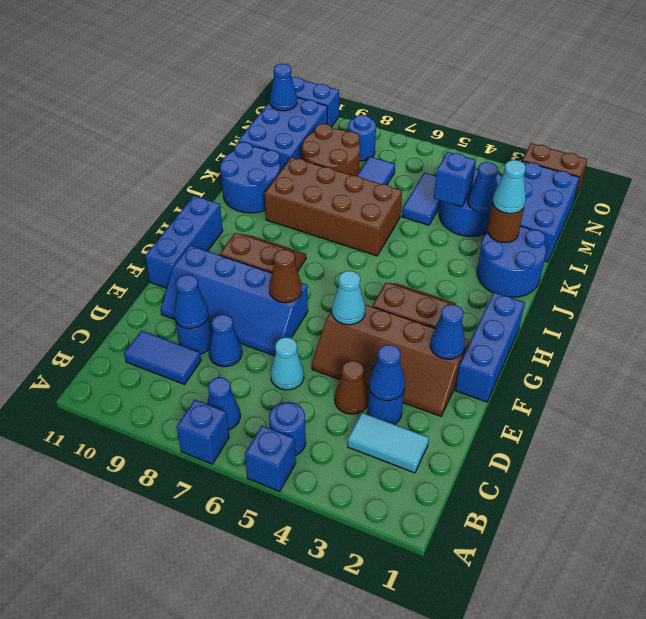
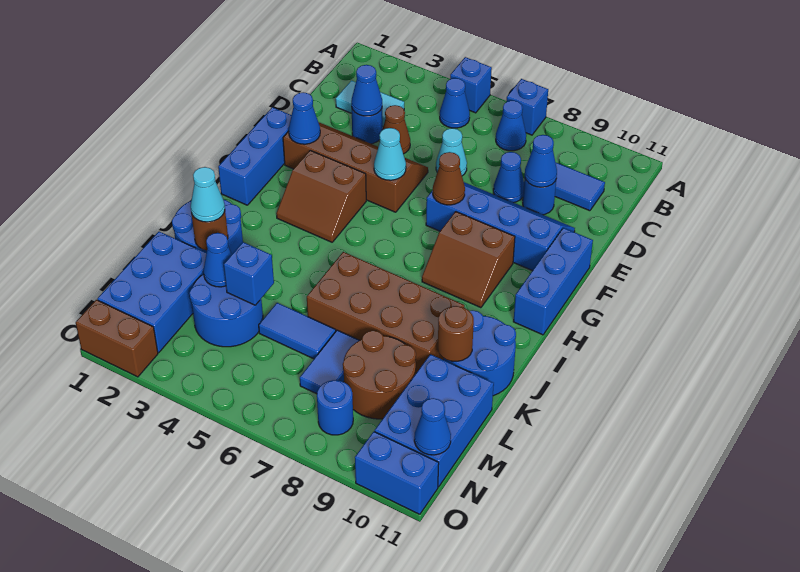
blue 1x1 round brick [269,402,306,455] -> blue 1x1 cone [440,78,470,128]
none -> brown 1x1 round brick [438,306,474,361]
blue 1x2 tile [402,173,440,225] -> blue 1x2 tile turned to [259,303,336,359]

